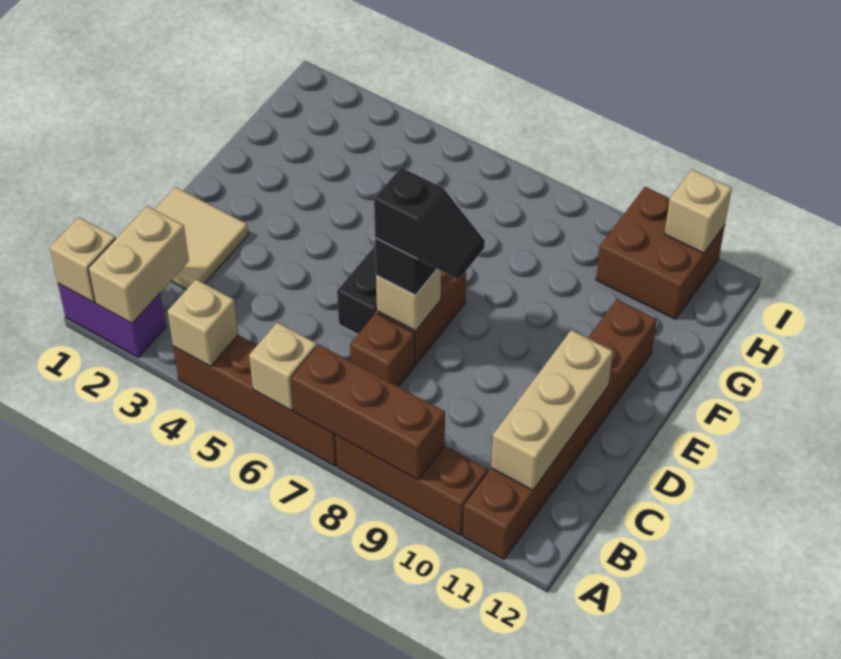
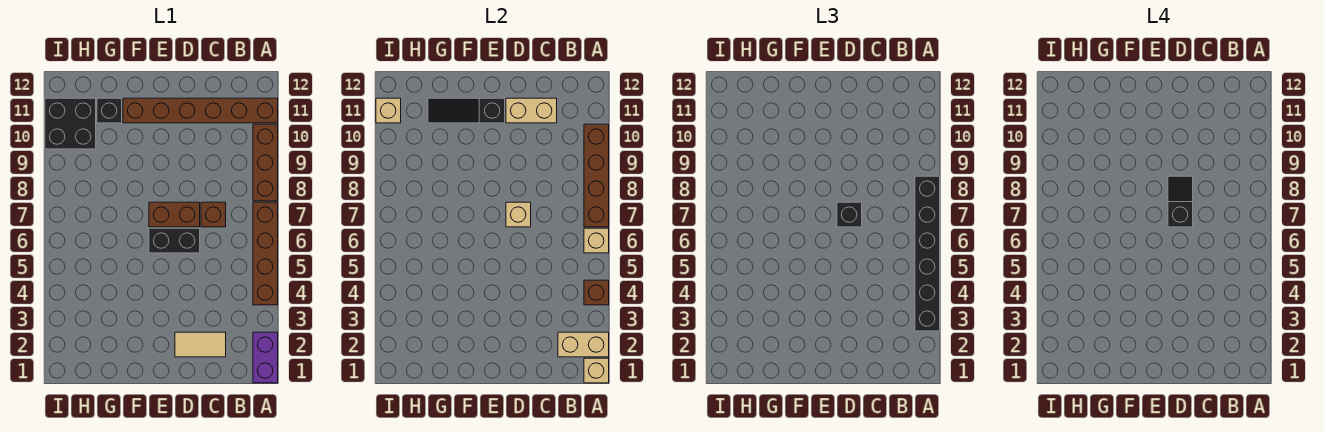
none -> black 1x6 brick [915,176,940,331]
tan 1x1 brick [167,280,238,366] -> brown 1x1 brick [584,280,609,305]
brown 1x3 brick [291,344,445,480] -> brown 1x4 brick [584,124,609,227]
tan 1x3 brick [491,330,613,490] -> tan 1x2 brick [506,98,557,123]
tan 2x2 tile [154,187,248,289] -> tan 1x2 tile [175,332,226,357]
none -> black 1x3 slope [428,98,505,123]
none -> black 1x1 brick [97,98,122,123]
brown 2x2 brick [596,187,725,319] -> black 2x2 brick [45,98,96,149]

